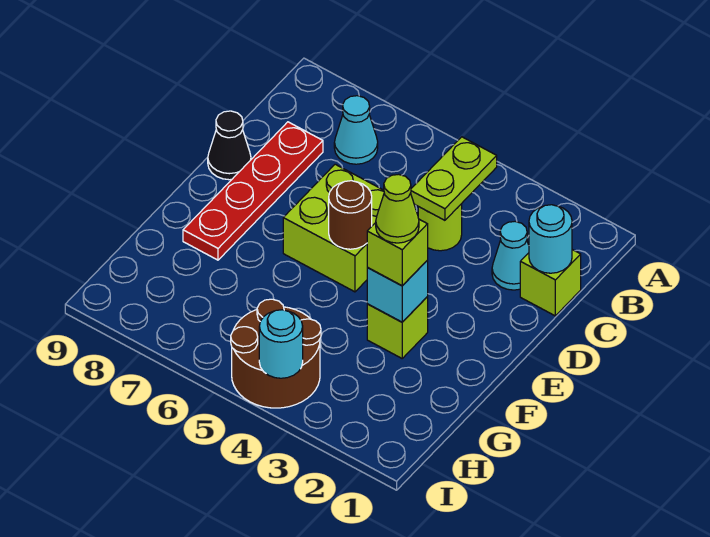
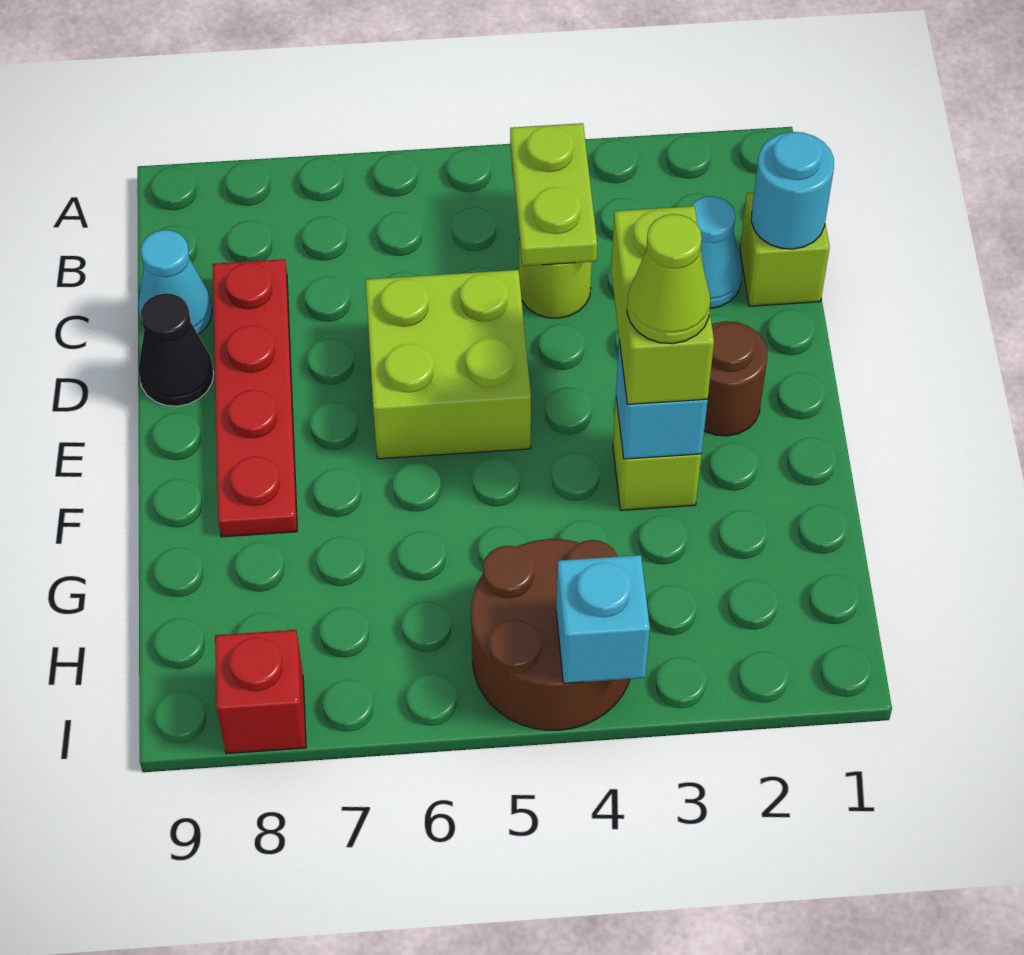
cyan 1x1 cone [334,96,378,164] -> cyan 1x1 cone moved to [138,230,212,335]
brown 1x1 round brick [329,181,372,249] -> brown 1x1 round brick moved to [704,321,767,436]
lime 1x1 brick [367,219,428,286] -> lime 1x2 brick [611,206,714,405]
cyan 1x1 round brick [259,310,303,378] -> cyan 1x1 brick [556,555,650,683]
none -> red 1x1 brick [215,630,306,754]

